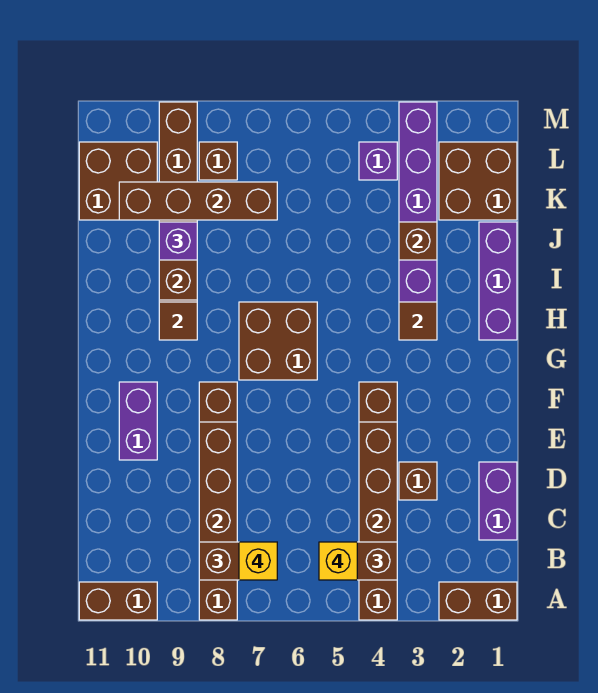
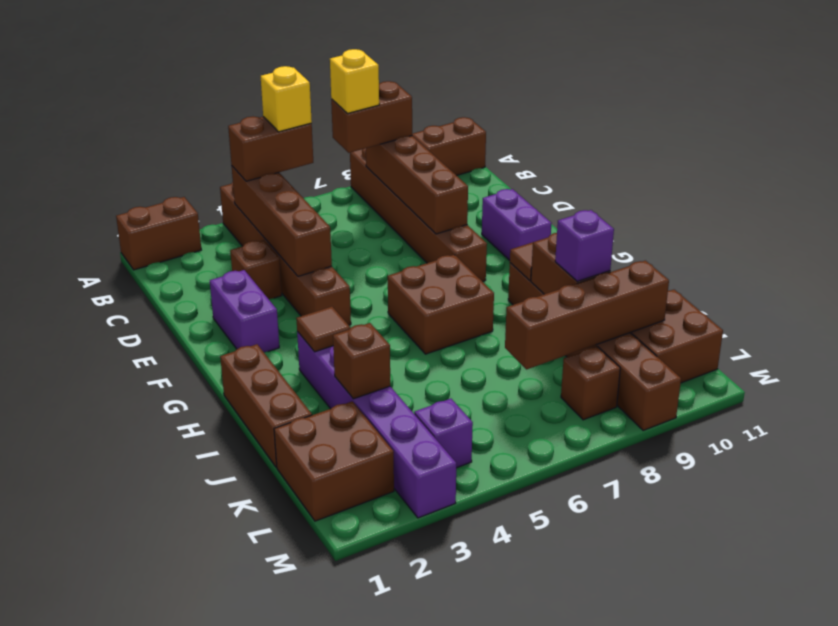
purple 1x2 brick [479,462,517,540] -> purple 1x2 brick moved to [210,270,279,352]
purple 1x3 brick [479,222,517,340] -> brown 1x3 brick [220,344,312,467]

